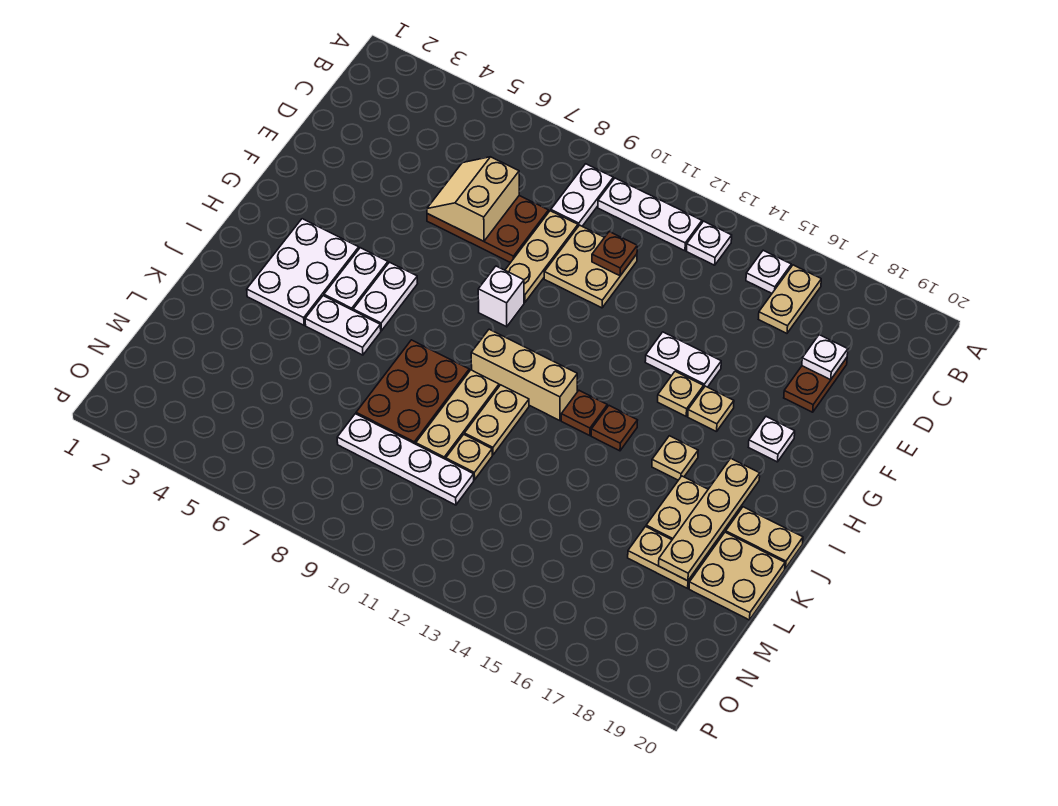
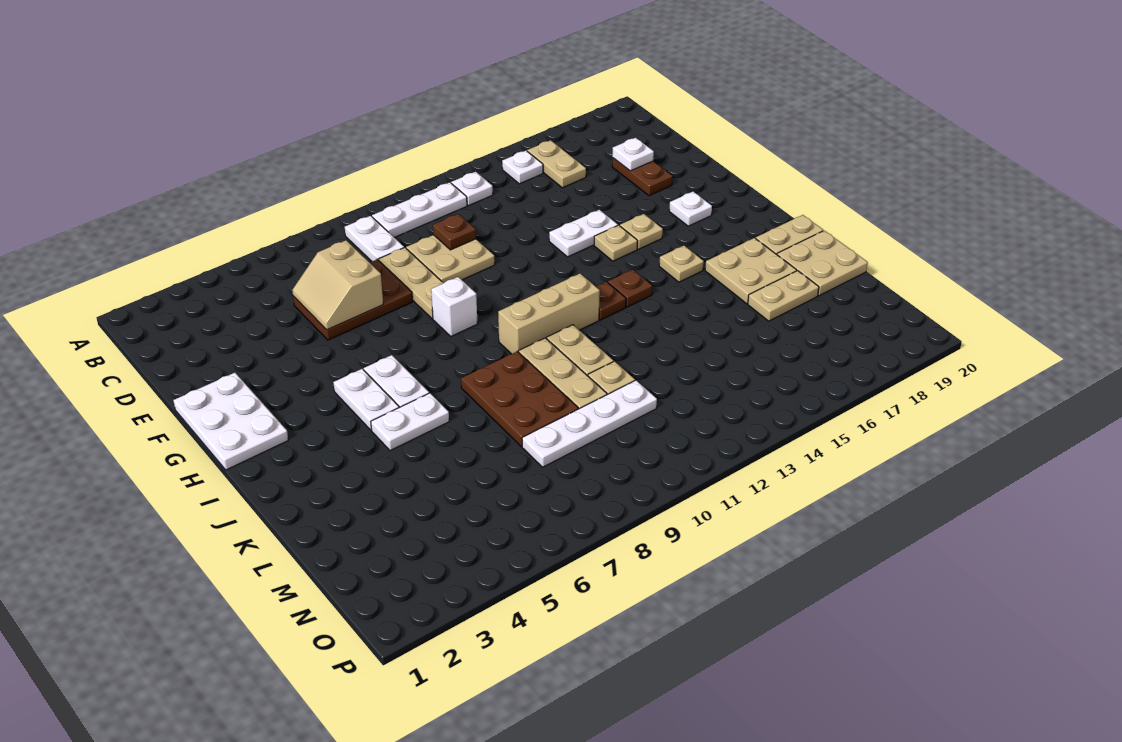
white 2x3 plate [247,219,359,325] -> white 2x3 plate moved to [174,373,288,470]
tan 1x4 plate [659,458,760,581] -> none

